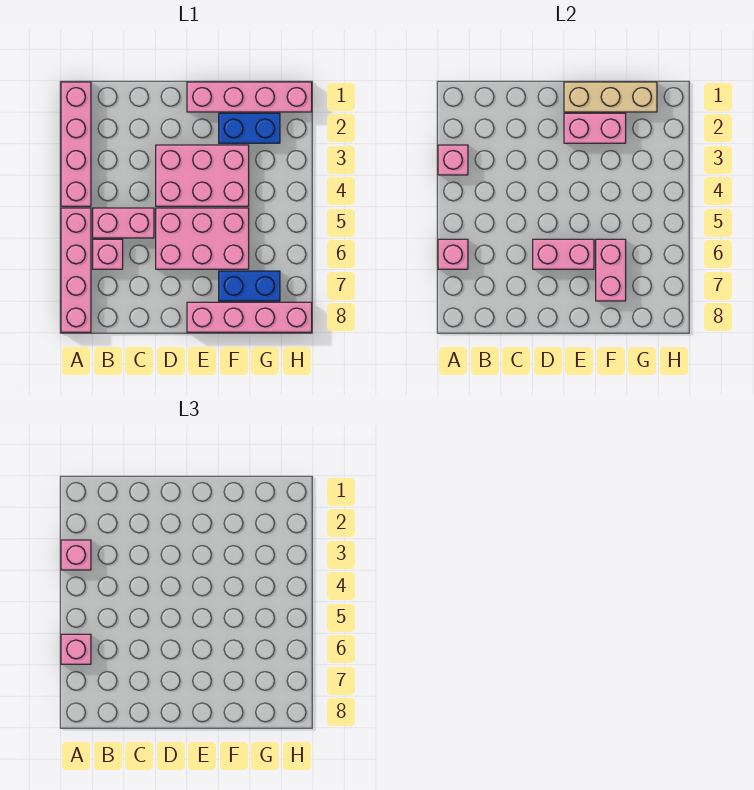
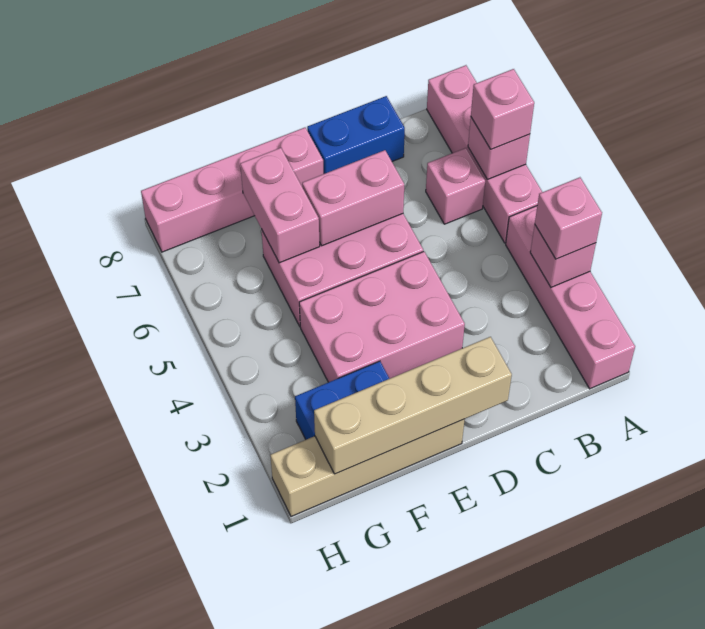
pink 1x2 brick [93,208,154,238] -> none
pink 1x4 brick [187,82,312,112] -> tan 1x4 brick [270,419,465,516]
tan 1x3 brick [564,82,657,112] -> tan 1x4 brick [314,337,512,474]
pink 1x2 brick [564,113,626,143] -> none
blue 1x2 brick [219,271,280,301] -> blue 1x2 brick moved to [307,96,405,174]

